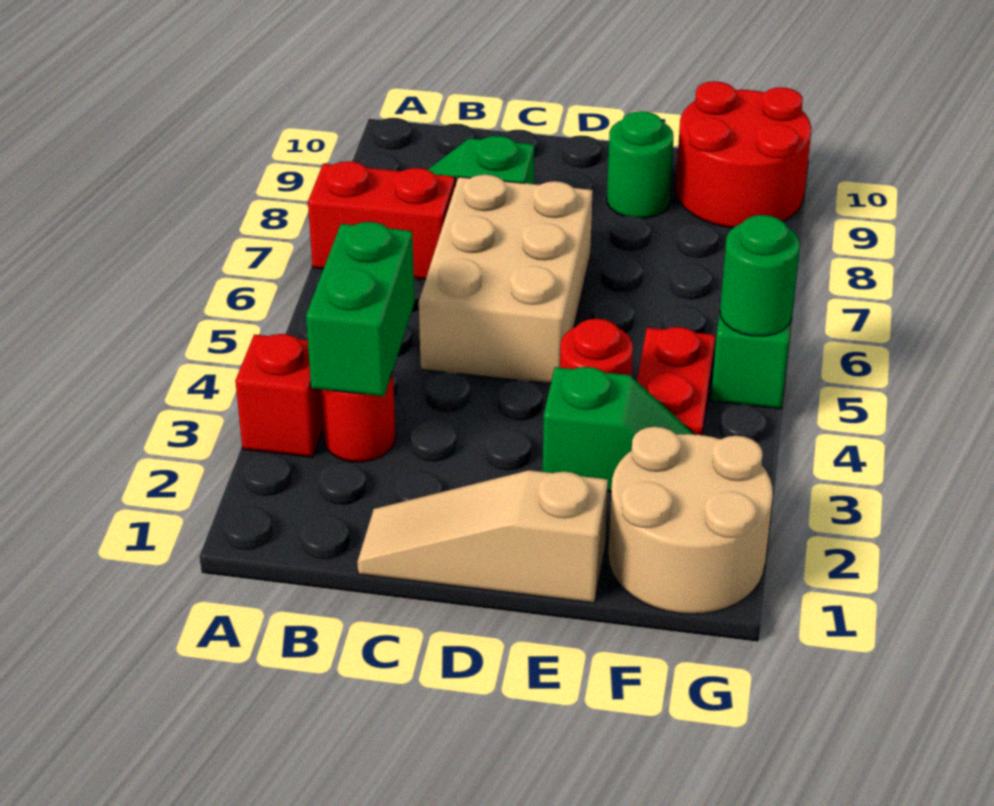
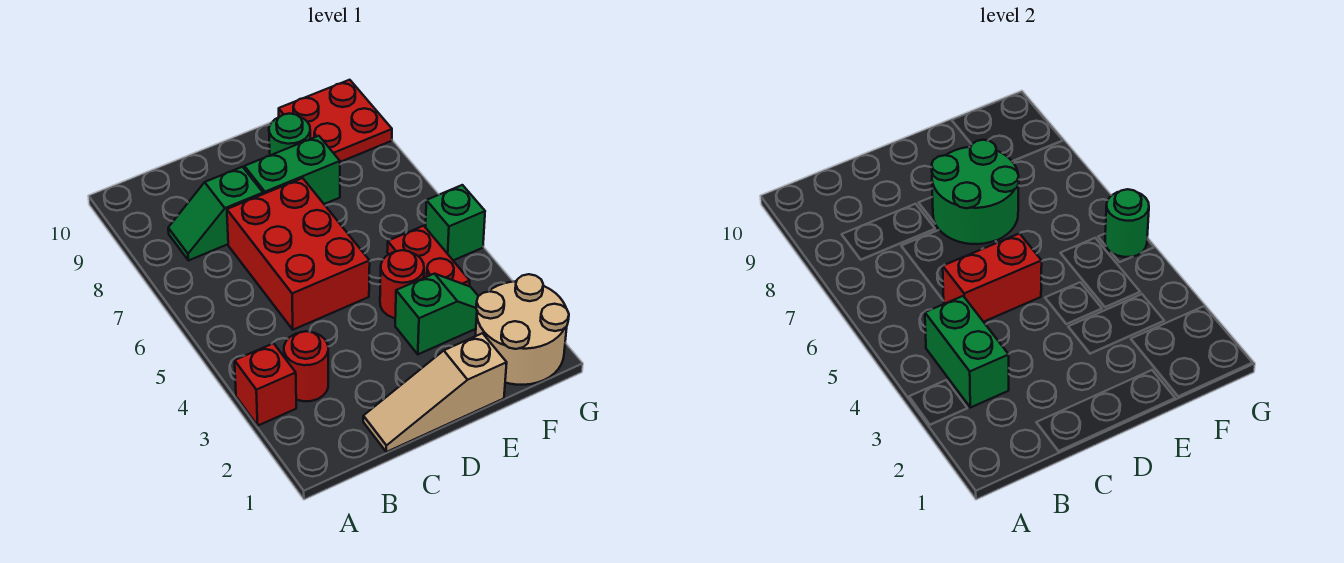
red 1x2 brick [308,161,455,280] -> red 1x2 brick moved to [943,233,1042,322]
tan 2x3 brick [419,175,593,384] -> red 2x3 brick [227,178,370,330]
none -> green 2x2 round brick [932,140,1019,244]
none -> green 1x2 brick [244,136,340,204]
red 2x2 round brick [676,81,811,228] -> red 2x2 plate [279,80,392,162]

